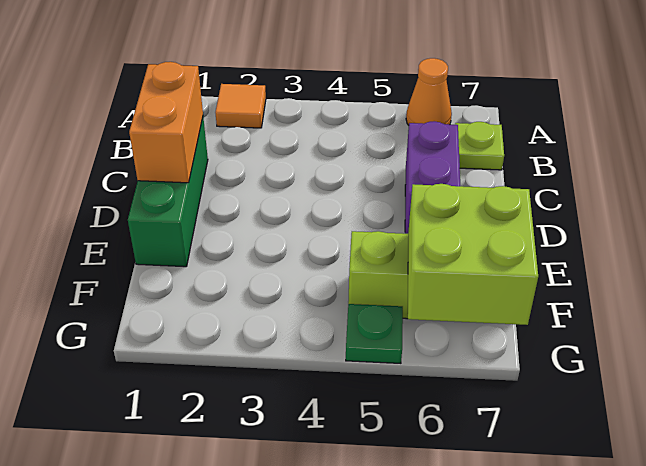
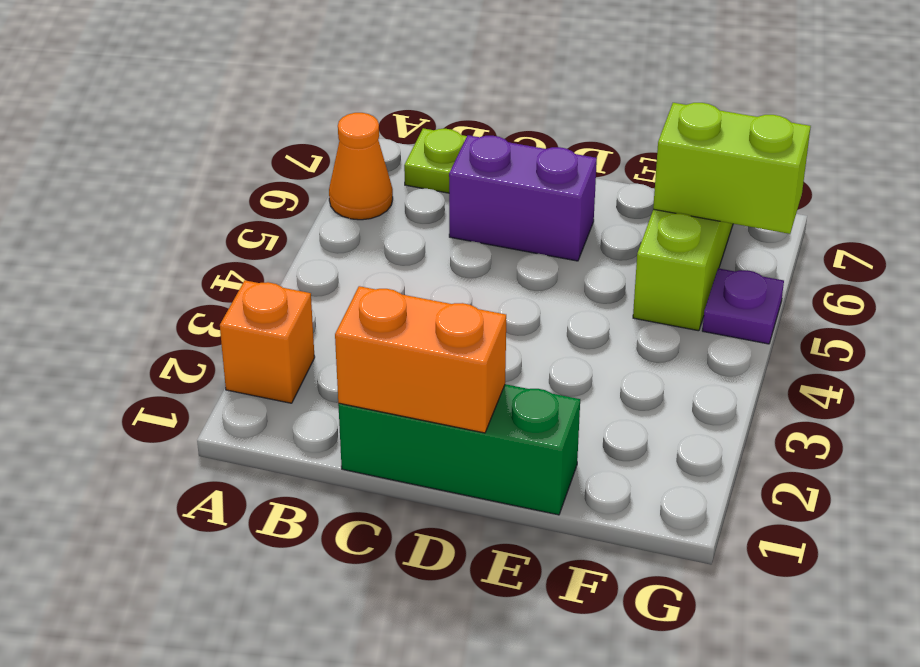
orange 1x1 tile [215,84,266,128] -> orange 1x1 brick [220,280,315,403]
lime 2x2 brick [408,184,538,325] -> lime 1x2 brick [653,103,811,234]
green 1x1 plate [346,304,403,363] -> purple 1x1 plate [702,268,784,344]

